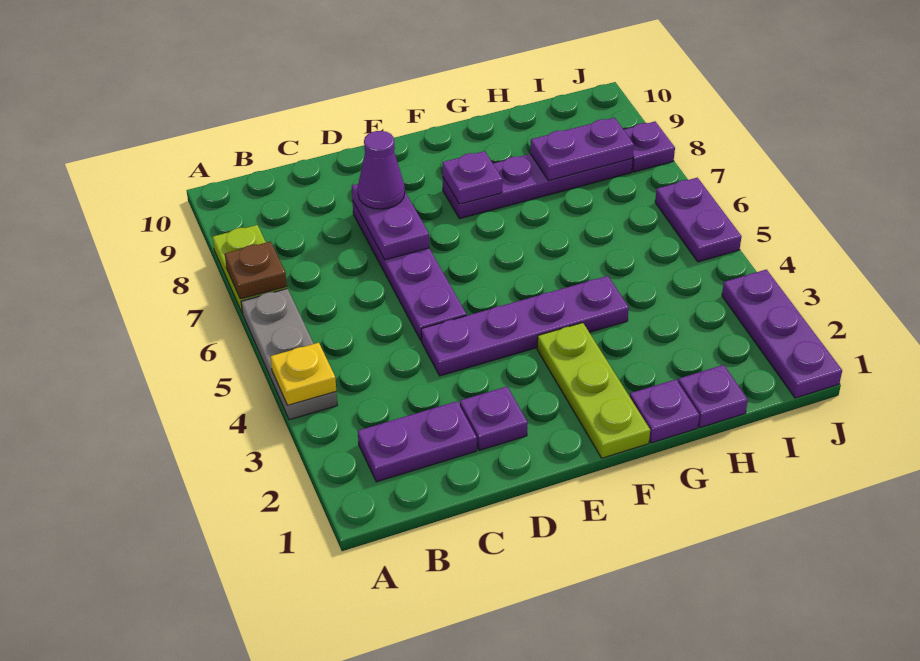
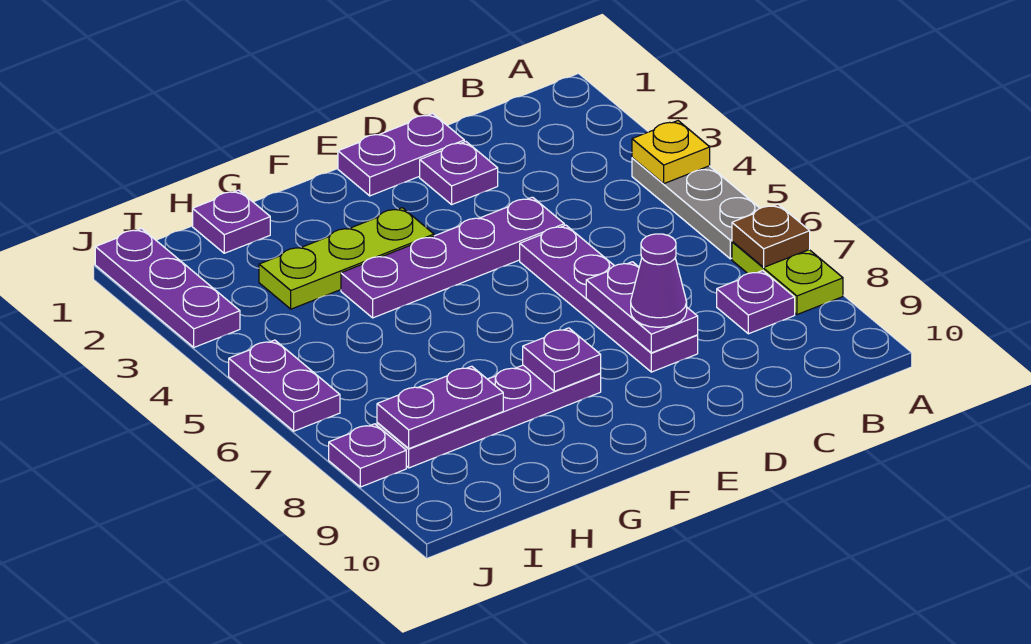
purple 1x2 plate [358,401,477,482] -> purple 1x2 plate moved to [338,114,464,196]
lime 1x3 plate [537,323,650,458] -> lime 1x3 plate turned to [259,208,434,309]
purple 1x1 plate [630,379,699,443] -> purple 1x1 plate moved to [717,271,795,334]

